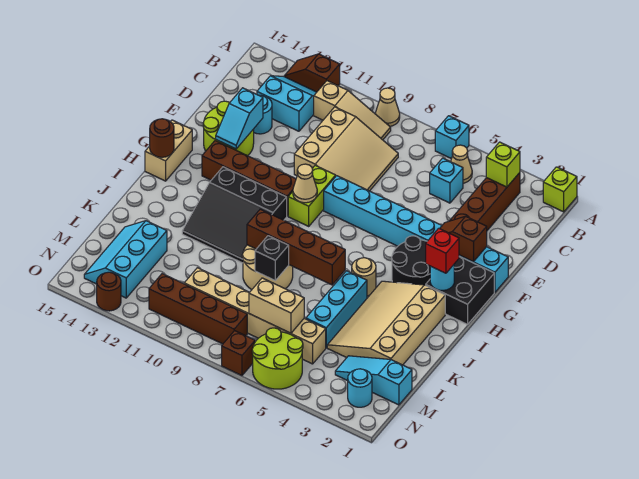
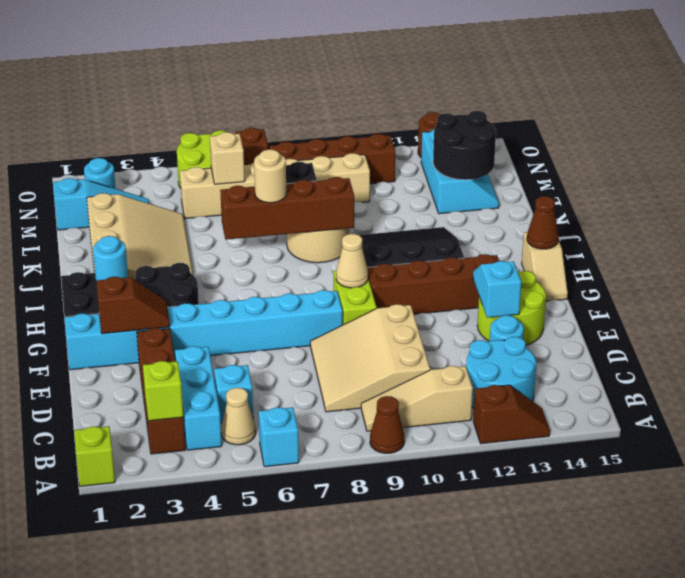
tan 1x1 cone [376,88,400,126] -> brown 1x1 cone [370,396,404,453]
cyan 2x2 slope [257,76,317,131] -> cyan 2x2 round brick [466,337,536,408]
tan 1x2 brick [145,120,192,181] -> tan 1x2 slope [522,232,568,301]
red 1x1 brick [426,228,459,273] -> none
brown 1x1 round brick [150,119,174,157] -> brown 1x1 cone [527,196,559,249]
tan 1x1 round brick [352,258,376,296] -> tan 1x1 round brick moved to [254,149,286,203]
cyan 1x3 brick [306,271,367,348] -> cyan 1x3 brick moved to [175,346,222,450]
none -> black 2x2 round brick [433,111,496,180]
tan 1x2 brick [249,278,304,333] -> tan 1x1 brick [210,132,245,184]

